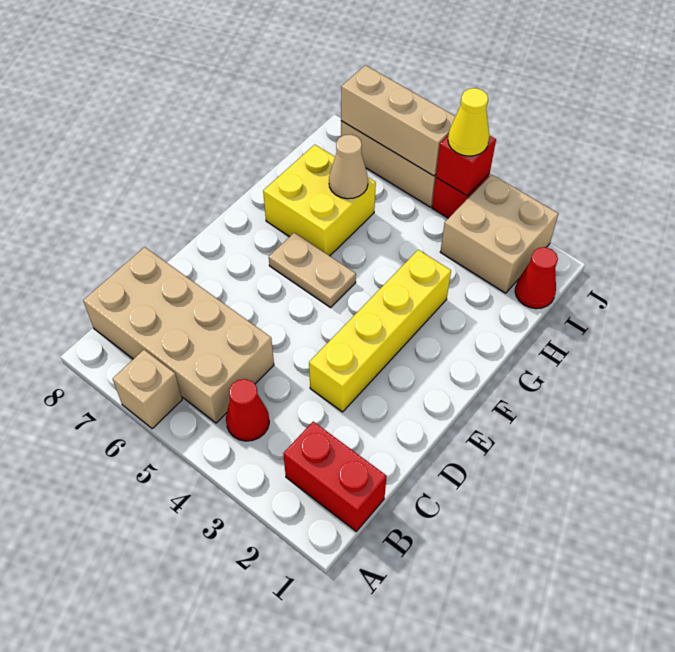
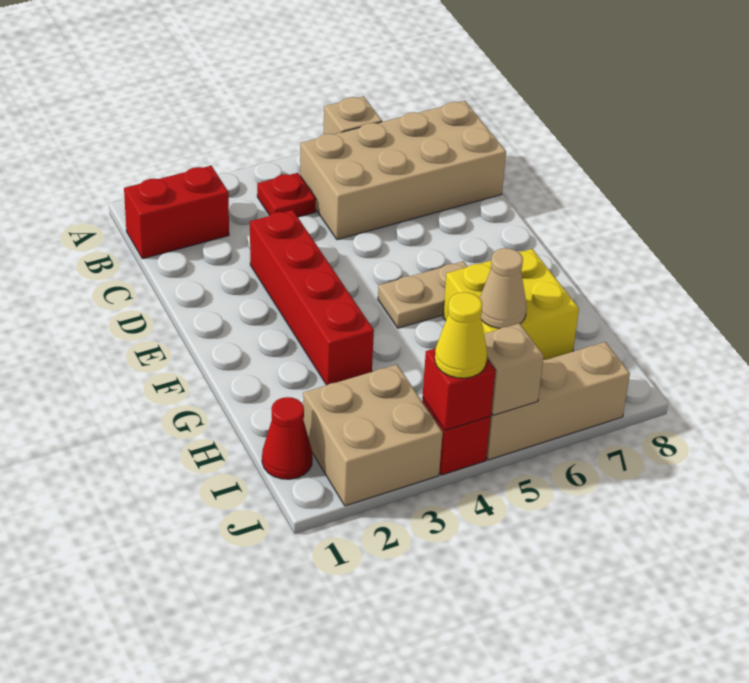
red 1x1 cone [226,379,269,441] -> red 1x1 plate [257,173,316,217]
yellow 1x4 brick [309,250,451,412] -> red 1x4 brick [250,210,374,385]
tan 1x3 brick [341,65,456,176] -> tan 1x1 brick [484,323,544,415]

